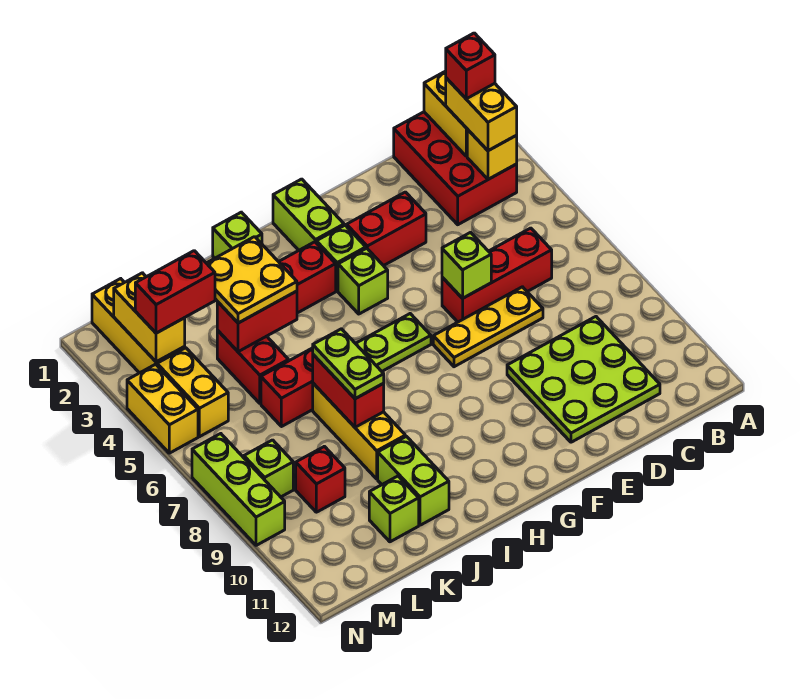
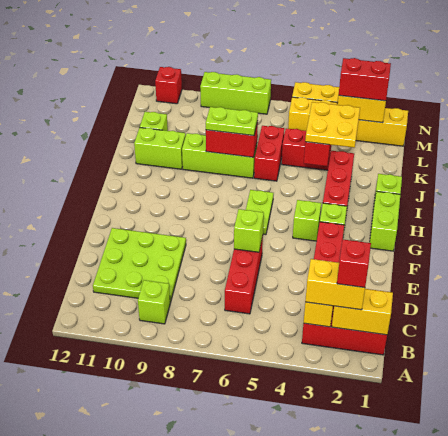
yellow 1x3 plate [433,287,543,367] -> none
lime 1x2 brick [273,179,344,250] -> lime 1x2 brick turned to [370,191,400,251]
yellow 1x3 brick [313,383,405,479] -> lime 1x3 brick [182,133,257,178]
red 1x2 brick [135,251,215,333] -> red 1x2 brick turned to [339,58,391,101]
red 1x1 brick [296,446,345,512] -> red 1x1 brick moved to [155,67,182,104]
lime 1x1 brick [244,440,293,497] -> lime 1x1 brick moved to [138,280,170,324]

